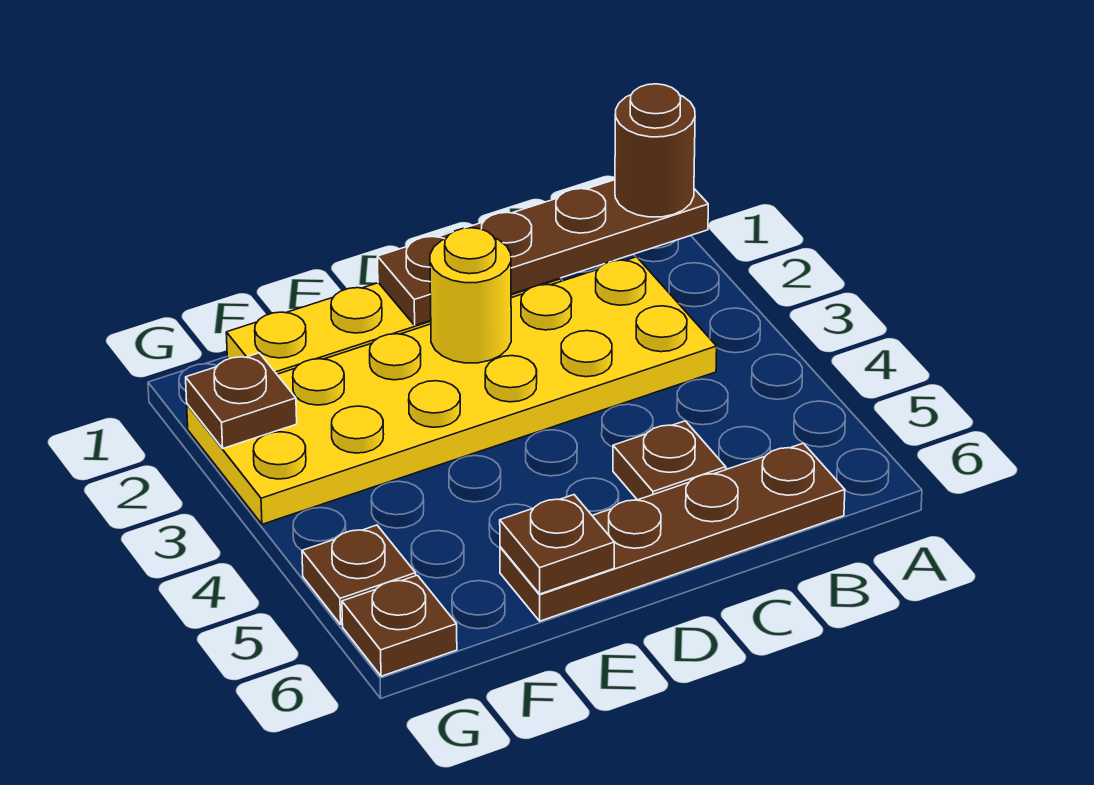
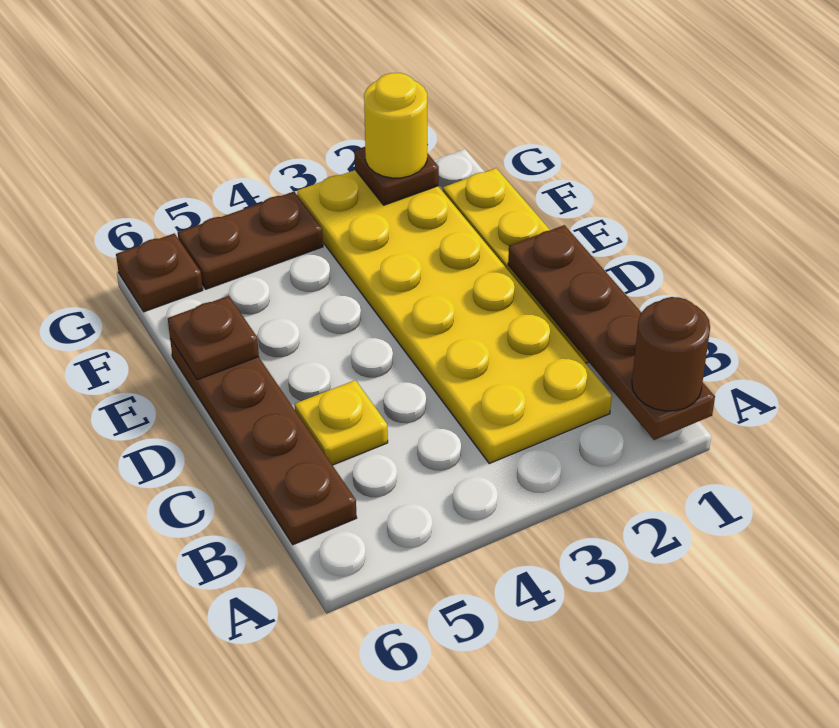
brown 1x1 plate [613,421,726,500] -> yellow 1x1 plate [295,380,388,465]
yellow 1x1 round brick [430,228,511,363] -> yellow 1x1 round brick moved to [364,73,427,178]
brown 1x1 plate [302,525,416,625] -> brown 1x2 plate [178,192,323,289]

